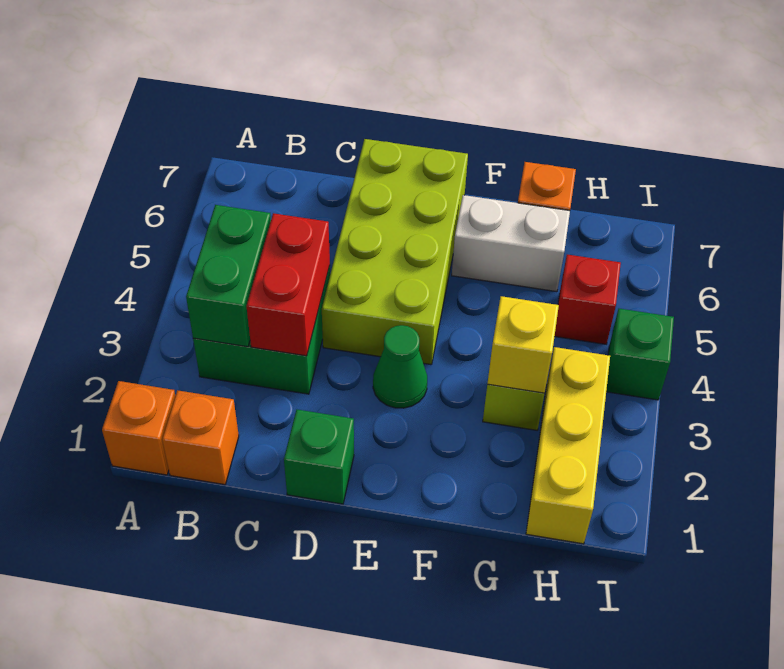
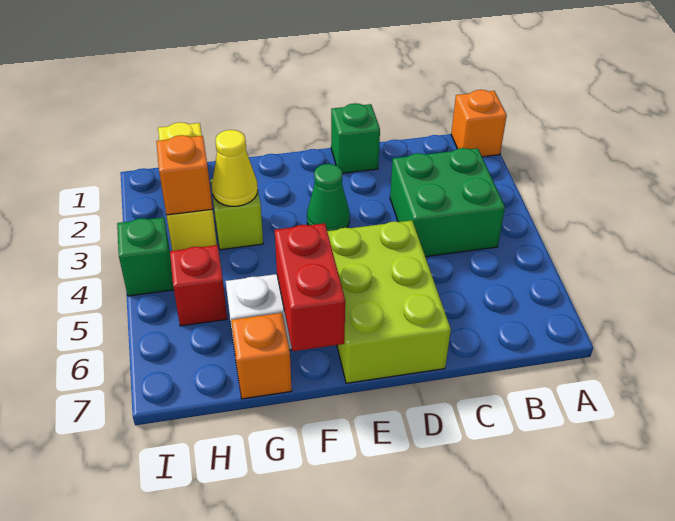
orange 1x1 brick [162,390,239,485] -> orange 1x1 brick moved to [156,135,213,215]
green 1x2 brick [186,205,271,347] -> none
red 1x2 brick [247,213,330,356] -> red 1x2 brick moved to [275,223,345,351]
lime 2x4 brick [322,139,468,365] -> lime 2x3 brick [327,220,451,383]
yellow 1x1 brick [487,296,559,393] -> yellow 1x1 cone [212,130,258,206]

